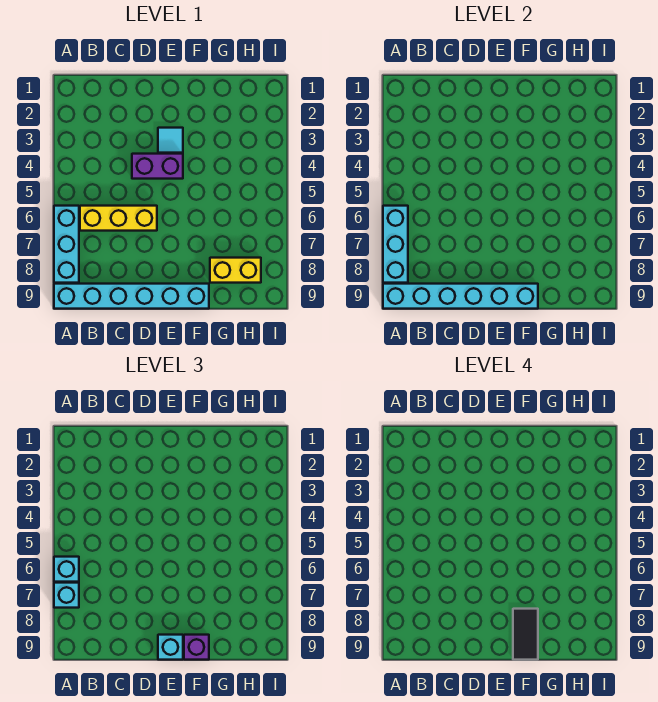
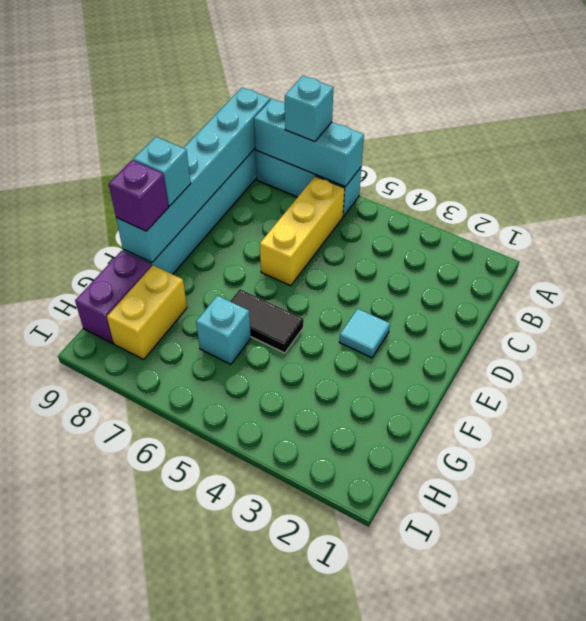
cyan 1x1 brick [54,557,79,582] -> cyan 1x1 brick moved to [196,296,251,364]
purple 1x2 brick [132,154,183,179] -> purple 1x2 brick moved to [75,251,151,343]
black 1x2 tile [513,609,538,660] -> black 1x2 tile moved to [230,289,304,353]

